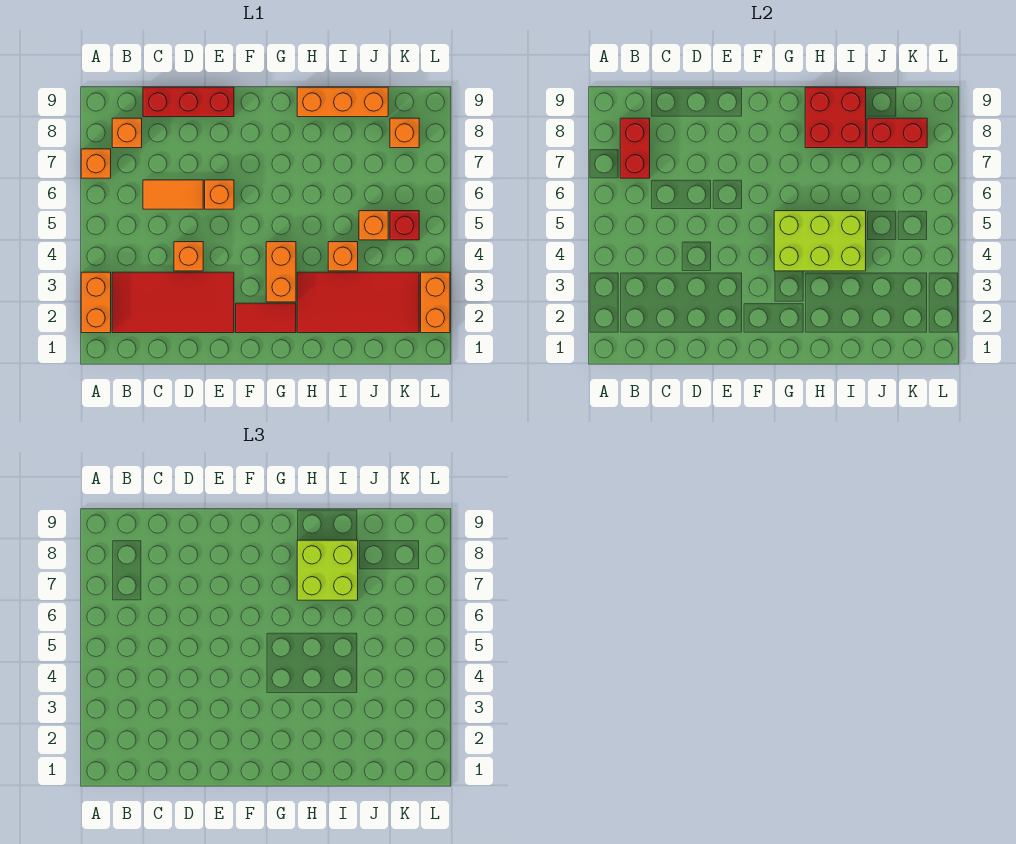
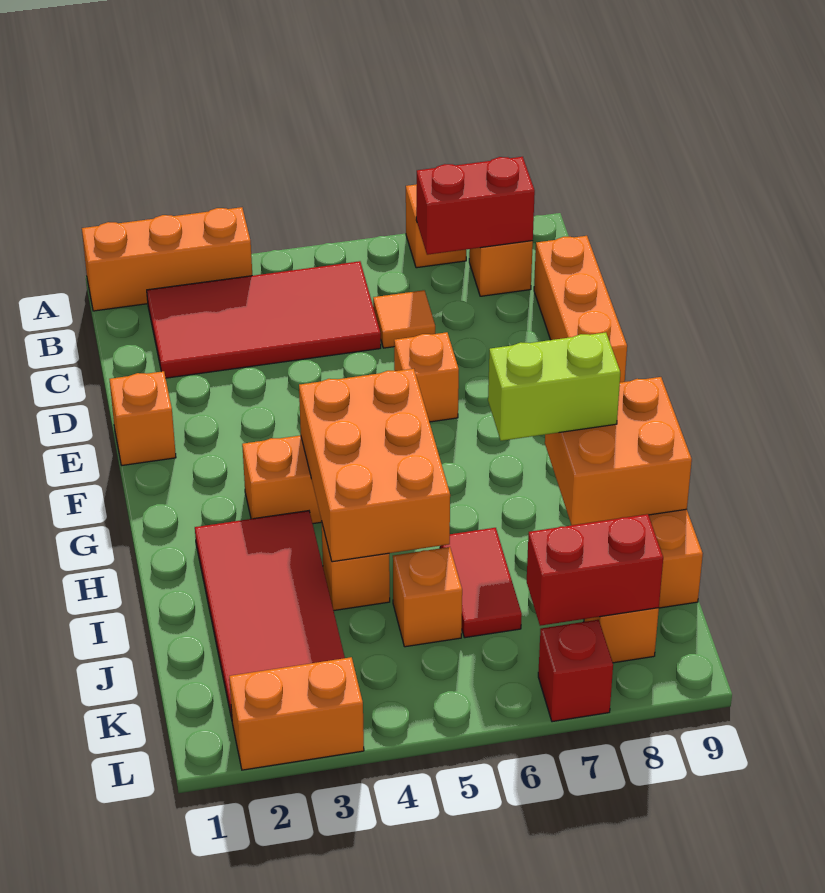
orange 1x2 brick [81,272,111,333] -> orange 1x3 brick [82,207,252,311]
red 2x4 tile [112,272,234,333] -> red 2x4 tile turned to [147,261,381,378]
orange 1x2 tile [143,180,203,209] -> orange 1x1 tile [373,290,435,348]
red 1x3 brick [143,87,234,117] -> orange 1x3 brick [534,236,627,383]
orange 1x1 brick [174,242,203,271] -> orange 1x1 brick moved to [109,371,176,465]
red 1x2 tile [236,303,296,333] -> red 1x2 tile moved to [440,528,522,638]
lime 2x3 brick [774,211,866,271] -> orange 2x3 brick [299,369,450,562]
lime 2x2 brick [297,540,358,600] -> lime 1x2 brick [488,333,620,441]
red 2x2 brick [805,87,866,148] -> orange 2x2 brick [545,377,692,525]
red 1x2 brick [867,118,927,148] -> red 1x2 brick turned to [527,514,663,626]
red 1x1 brick [390,211,419,240] -> red 1x1 brick moved to [538,620,613,722]

